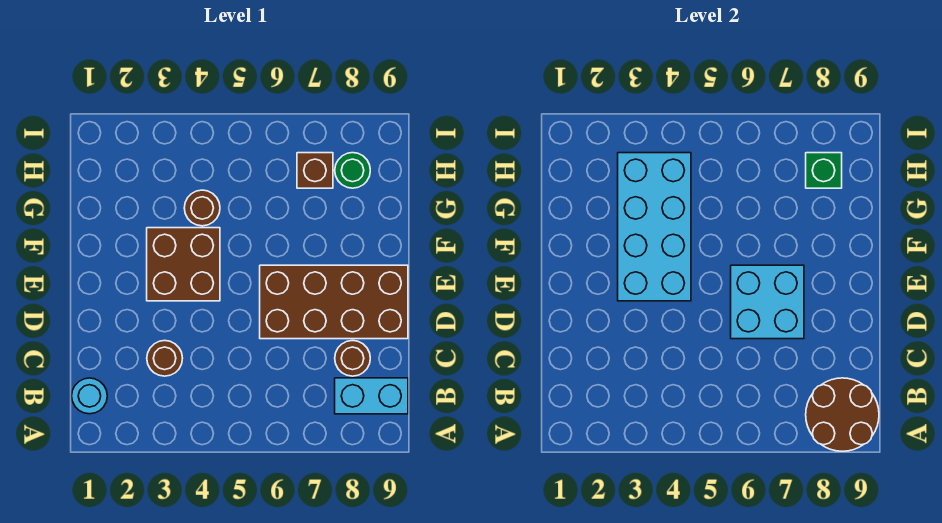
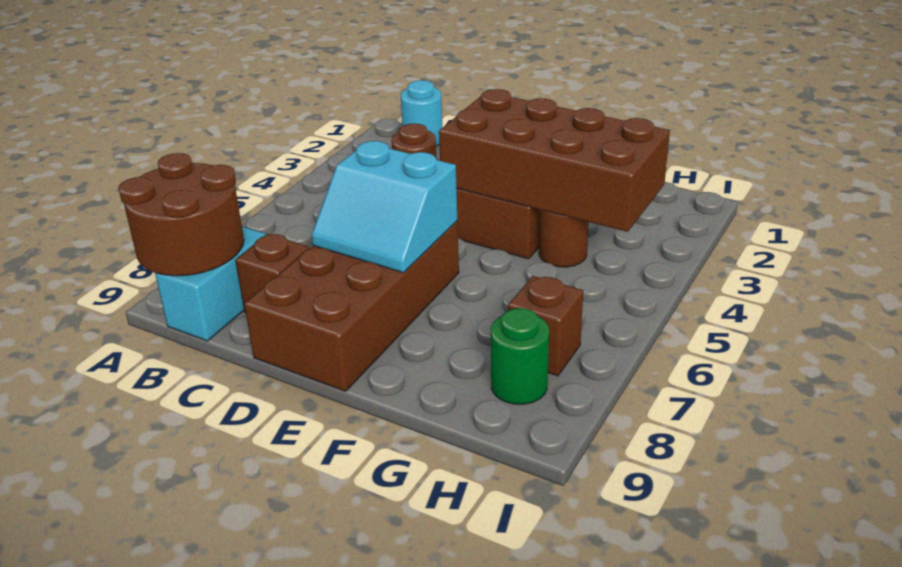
brown 1x1 round brick [335,341,370,376] -> brown 1x1 brick [235,234,309,313]
cyan 2x2 brick [731,265,804,339] -> cyan 2x2 slope [311,141,457,273]
cyan 2x4 brick [618,153,691,301] -> brown 2x4 brick [439,89,670,232]
green 1x1 brick [806,153,842,188] -> none

